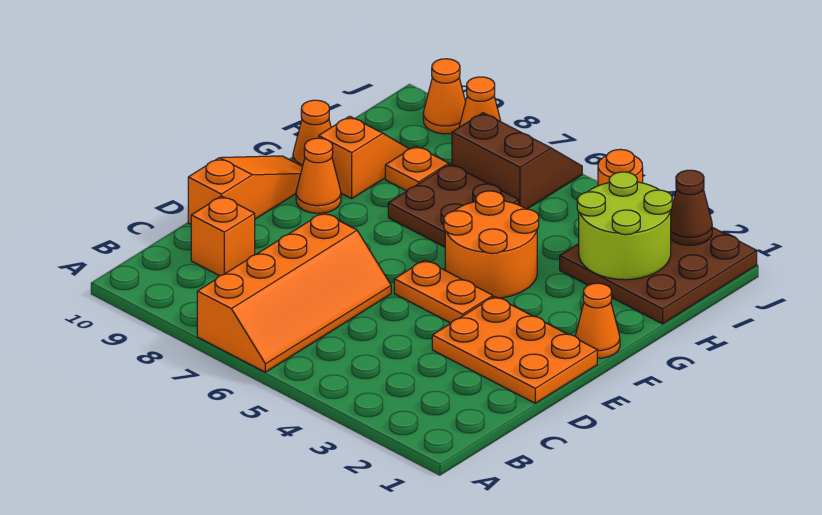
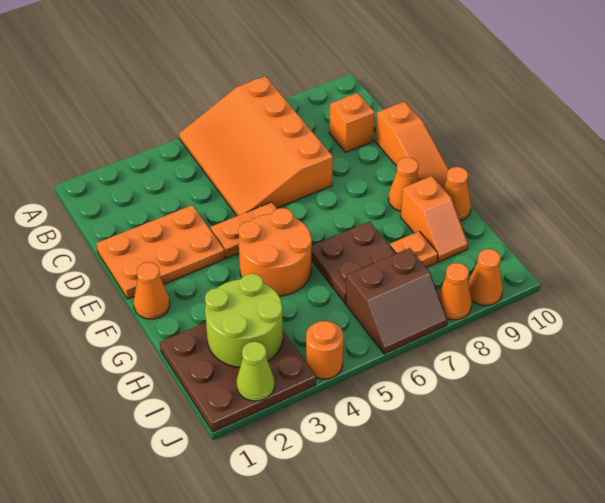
orange 2x4 slope [197,213,391,372] -> orange 3x4 slope [179,76,333,216]
brown 1x1 cone [671,170,712,245] -> lime 1x1 cone [237,342,274,401]

